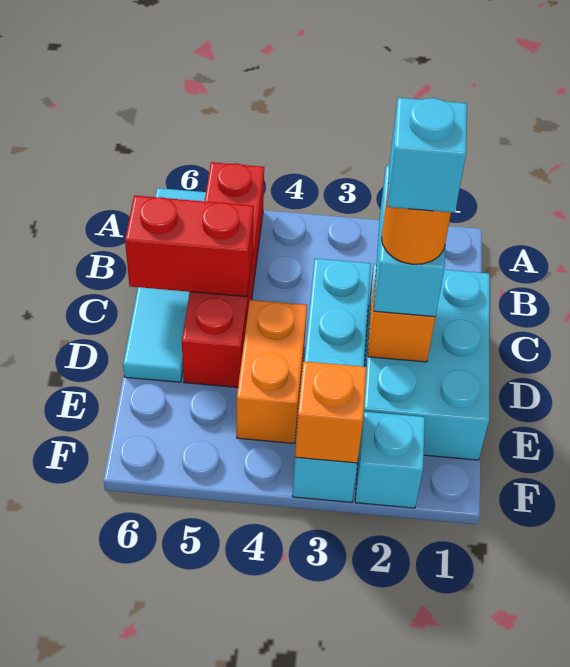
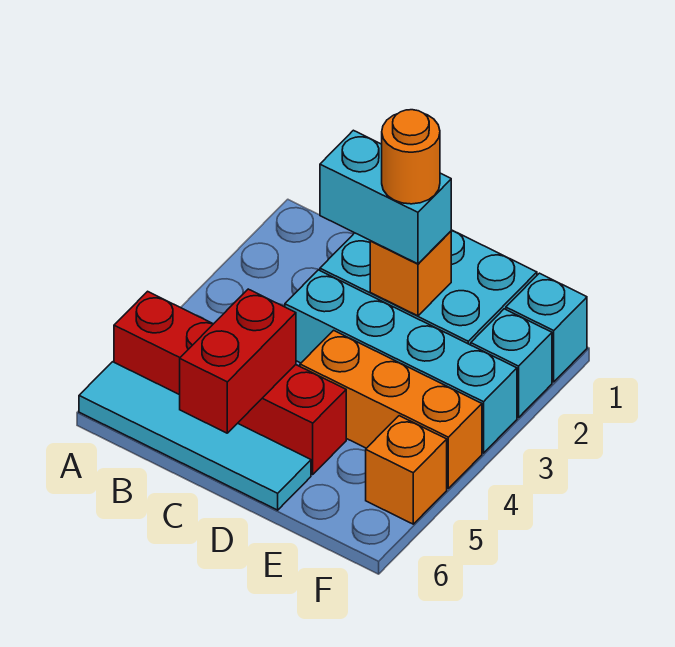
cyan 1x1 brick [387,98,467,213] -> cyan 1x1 brick moved to [506,273,587,382]
orange 1x2 brick [237,300,307,443] -> orange 1x3 brick [300,330,482,488]
orange 1x1 brick [295,361,367,463] -> orange 1x1 brick moved to [366,416,447,524]

